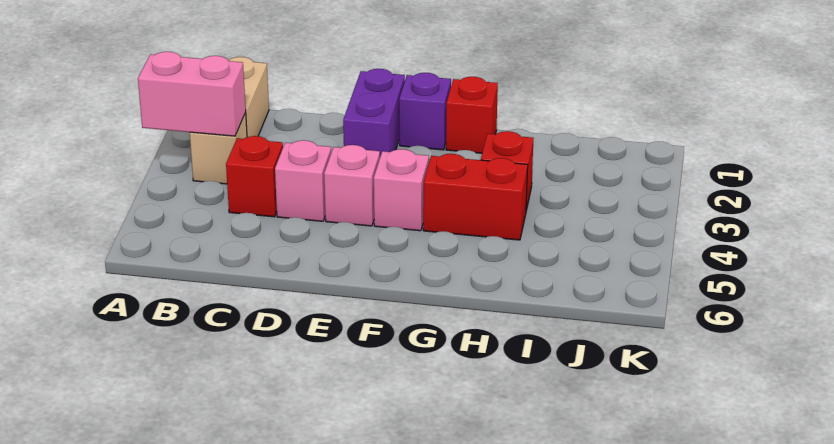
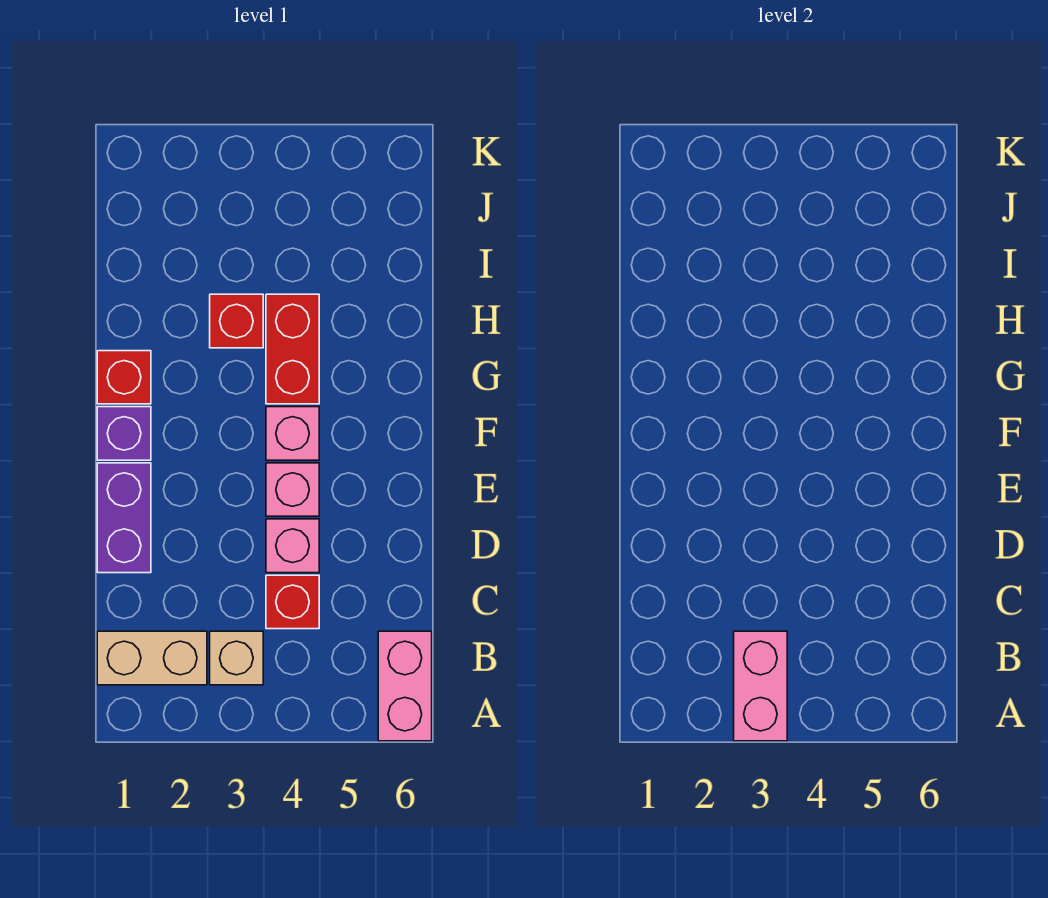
none -> pink 1x2 brick [378,631,432,741]
purple 1x2 brick [343,69,405,156] -> purple 1x2 brick turned to [97,463,151,573]

